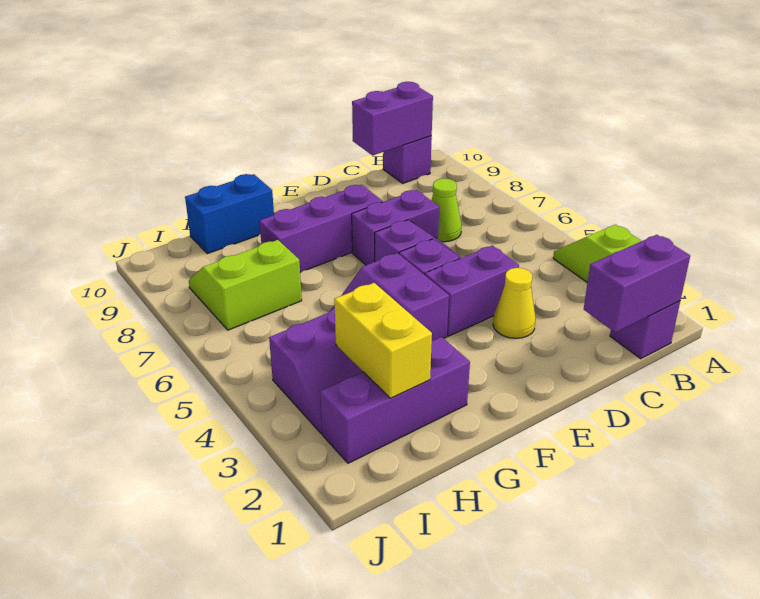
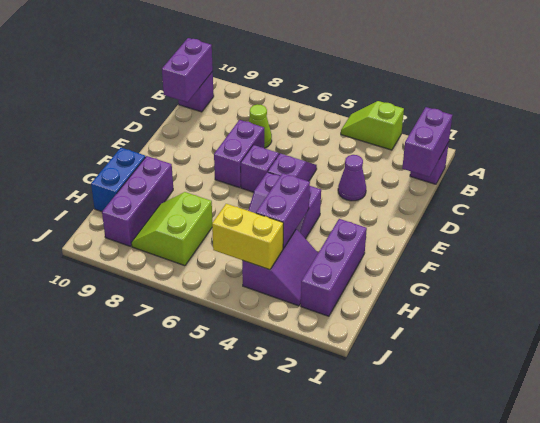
yellow 1x1 cone [493,268,536,338] -> purple 1x1 cone [338,155,366,201]
purple 1x2 brick [425,245,519,336] -> purple 1x2 brick moved to [256,173,310,248]
purple 1x3 brick [259,185,383,272] -> purple 1x3 brick moved to [102,156,173,246]
yellow 1x2 brick [334,283,432,398] -> yellow 1x2 brick moved to [212,204,283,270]

